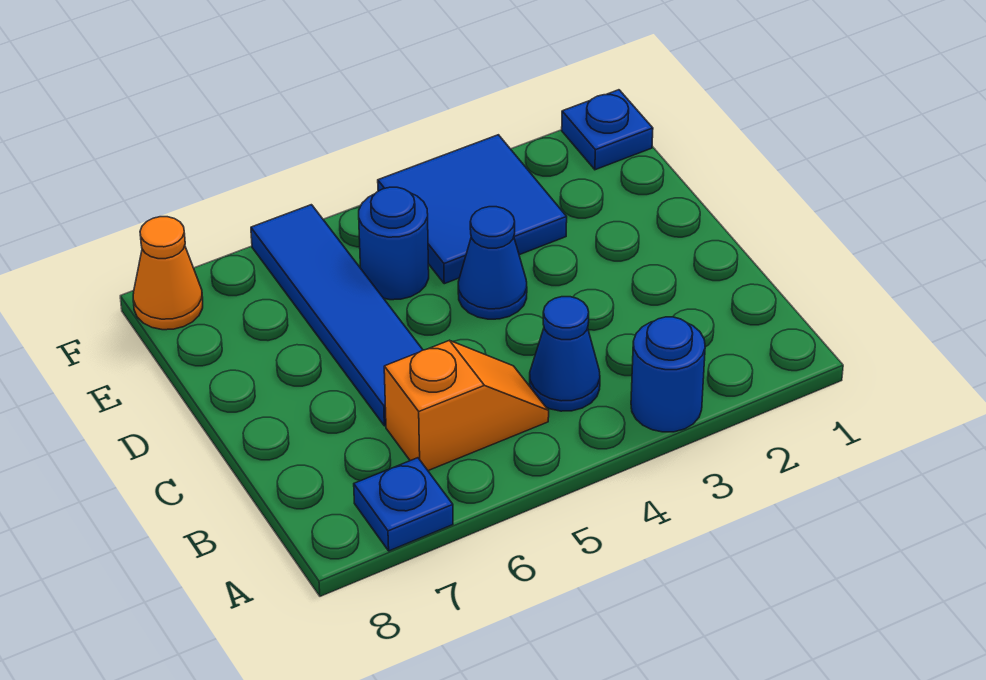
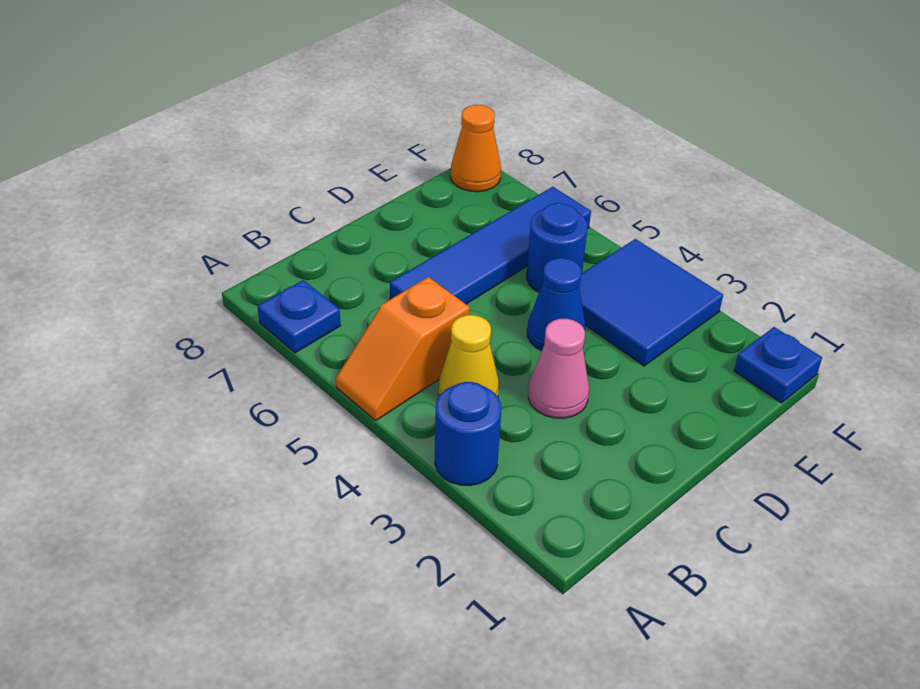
blue 1x1 cone [530,297,600,411] -> yellow 1x1 cone [439,315,499,396]
orange 1x2 slope [384,340,549,471] -> orange 1x2 slope turned to [336,277,470,420]
none -> pink 1x1 cone [528,319,589,418]

